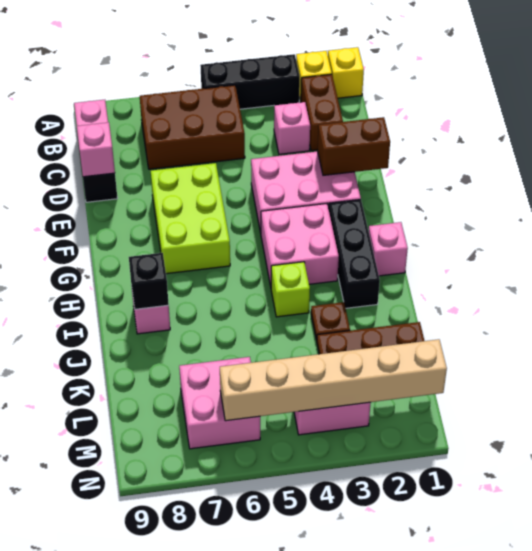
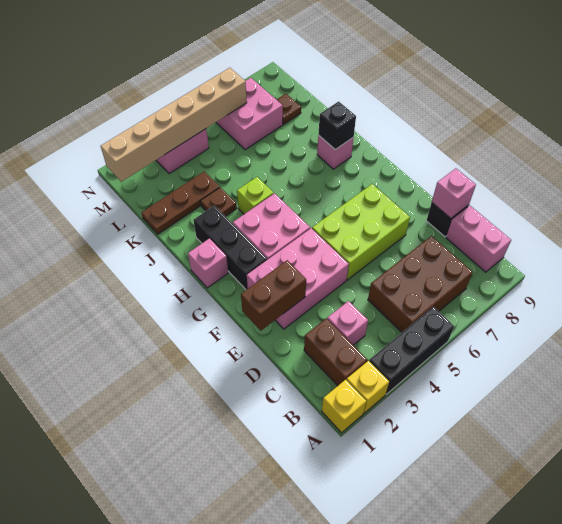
lime 2x3 brick [151,163,230,274] -> lime 2x3 brick turned to [312,184,410,280]
none -> brown 1x1 plate [276,94,301,125]

